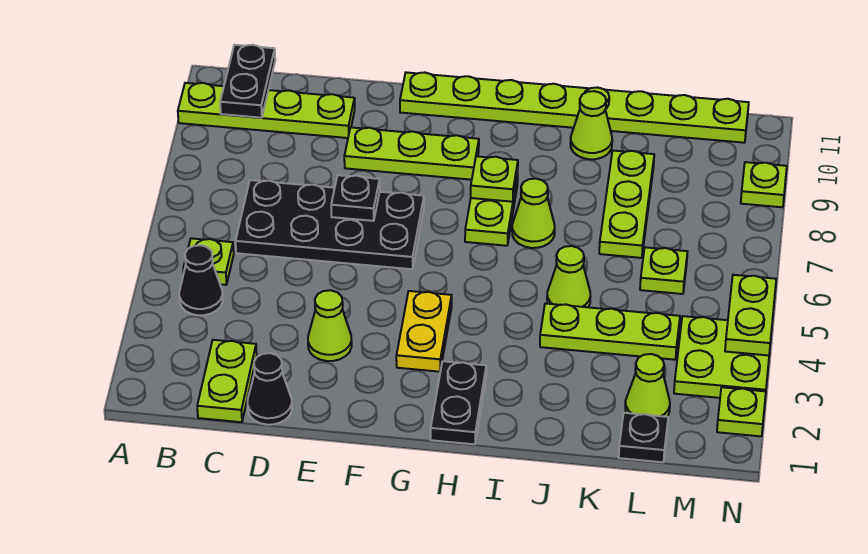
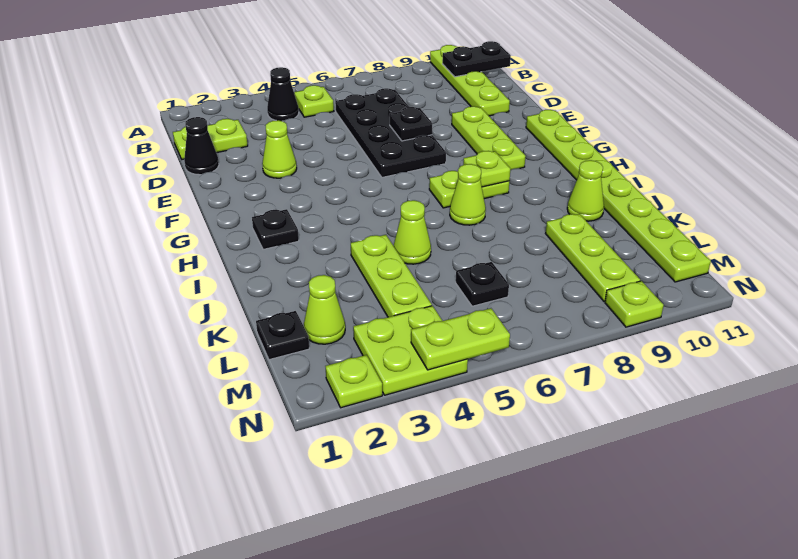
yellow 1x2 plate [396,291,452,372] -> none
black 1x2 plate [431,361,486,444] -> black 1x1 plate [252,209,299,249]
lime 1x3 plate [599,151,654,258] -> lime 1x3 plate turned to [546,214,640,301]
lime 1x1 plate [640,247,688,294] -> black 1x1 plate [456,262,509,306]

